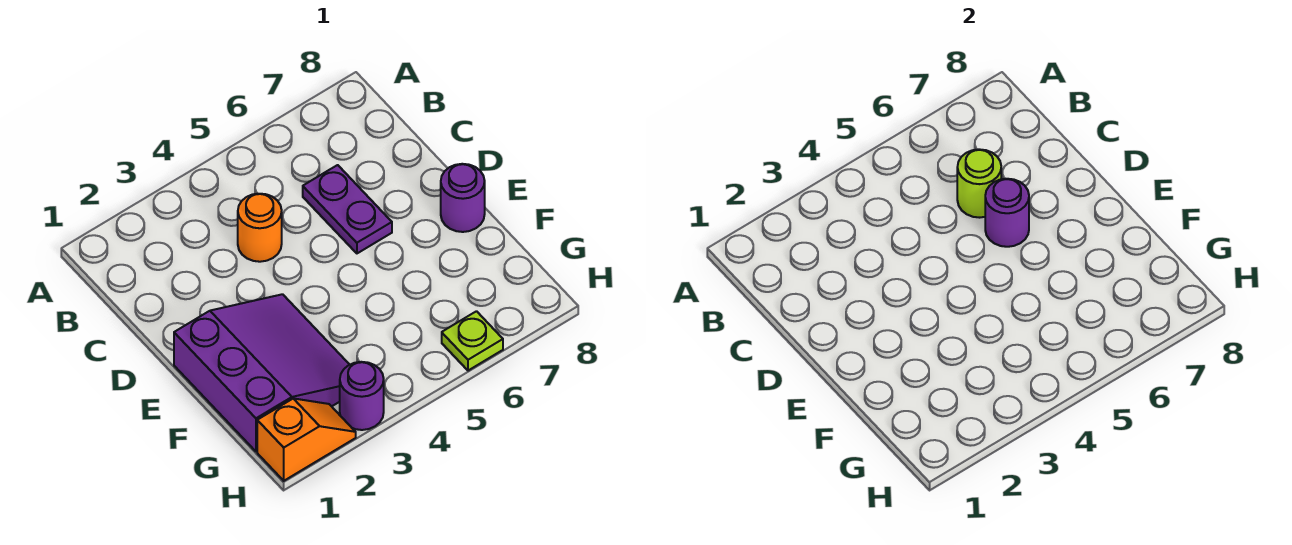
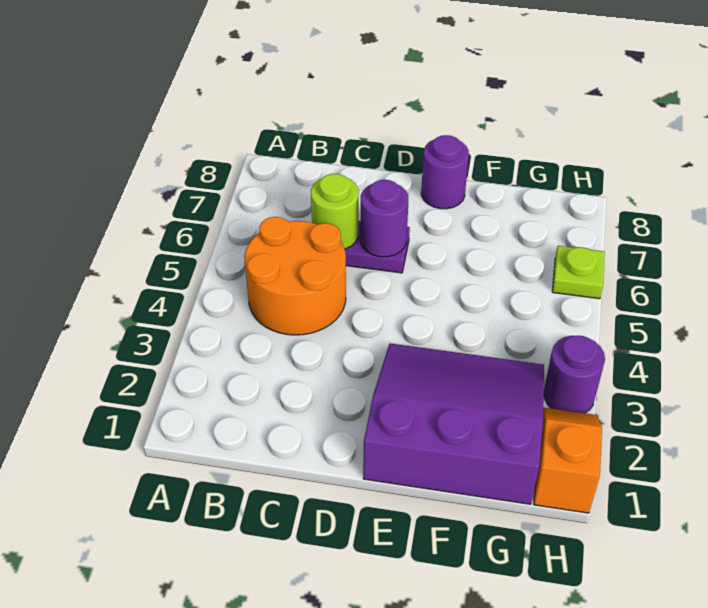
orange 1x1 round brick [238,194,282,262] -> orange 2x2 round brick [245,217,346,335]

